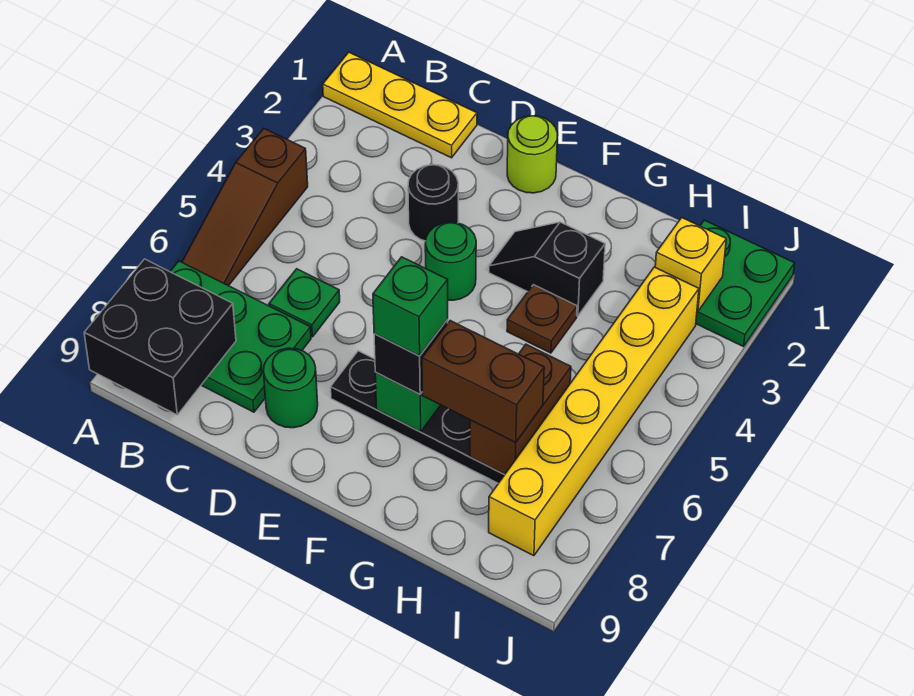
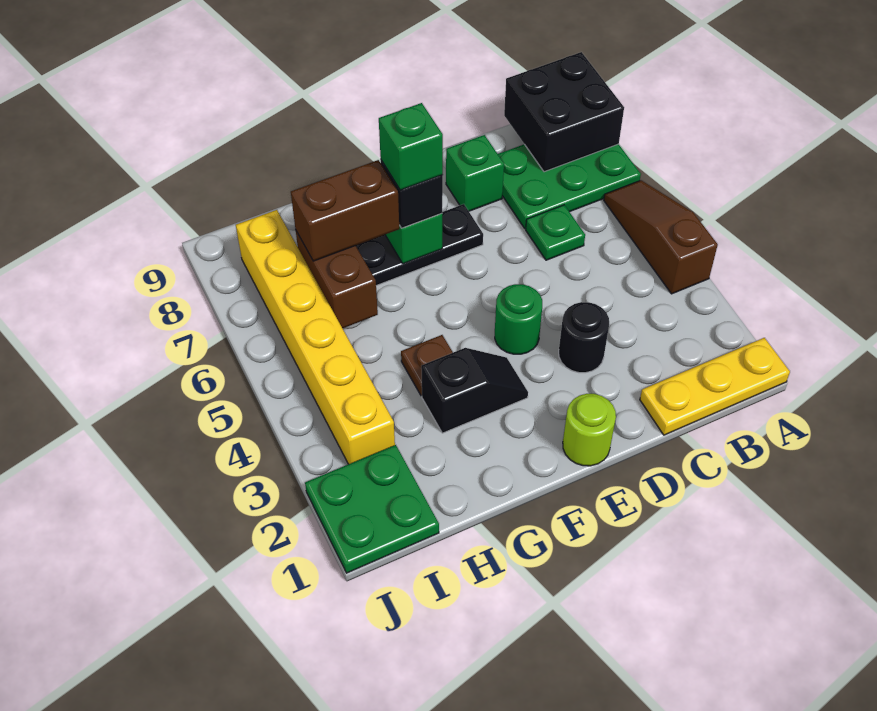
green 1x1 round brick [263,348,318,428] -> green 1x1 brick [446,135,504,211]
yellow 1x1 brick [655,218,726,311] -> none

